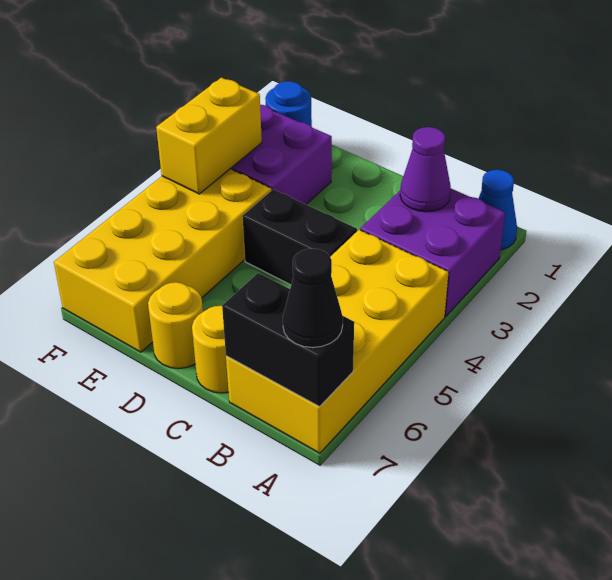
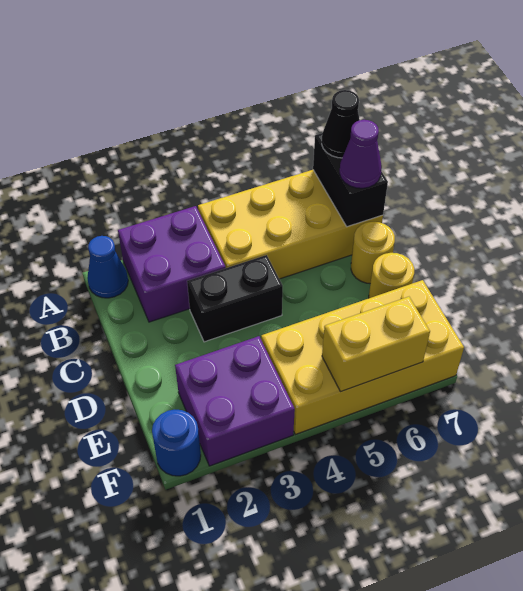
purple 1x1 cone [400,127,451,212] -> purple 1x1 cone moved to [339,120,382,188]
black 1x2 brick [243,189,357,285] -> black 1x2 brick turned to [187,255,283,342]
yellow 1x2 brick [156,78,262,194] -> yellow 1x2 brick moved to [322,297,430,392]

